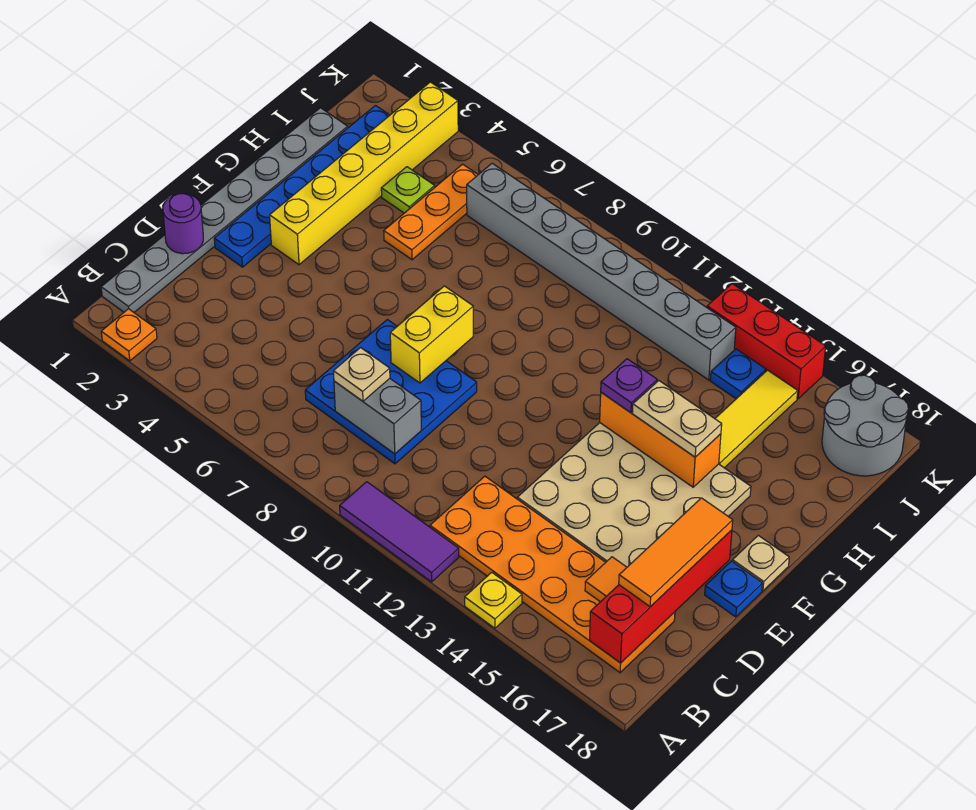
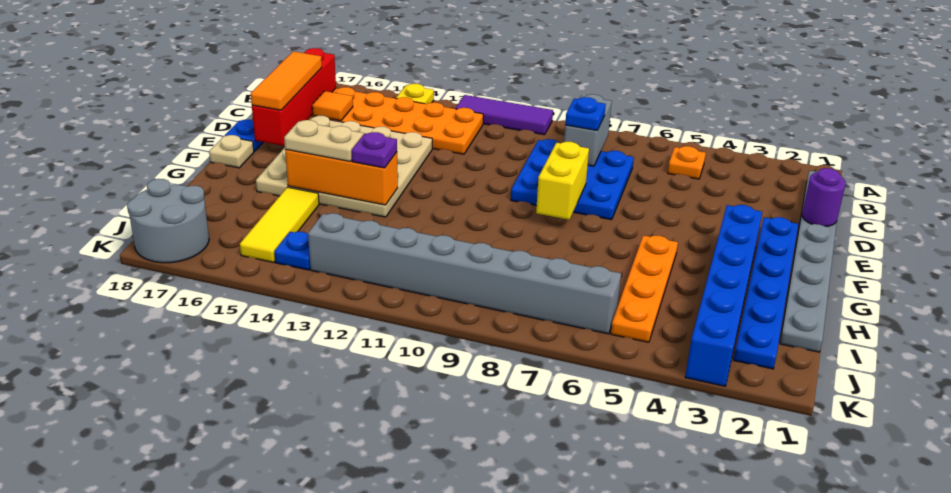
orange 1x1 plate [101,309,157,361] -> orange 1x1 plate moved to [668,146,706,179]
grey 1x2 brick [334,379,421,454] -> grey 1x2 brick turned to [564,94,612,166]
tan 1x1 plate [333,348,390,401] -> blue 1x1 plate [565,97,606,130]
yellow 1x6 brick [270,82,458,265] -> blue 1x6 brick [685,205,762,386]
orange 1x3 plate [384,164,478,260] -> orange 1x4 plate [611,235,678,342]
lime 1x1 plate [381,167,435,213] -> none
red 1x3 brick [707,284,826,399] -> none

